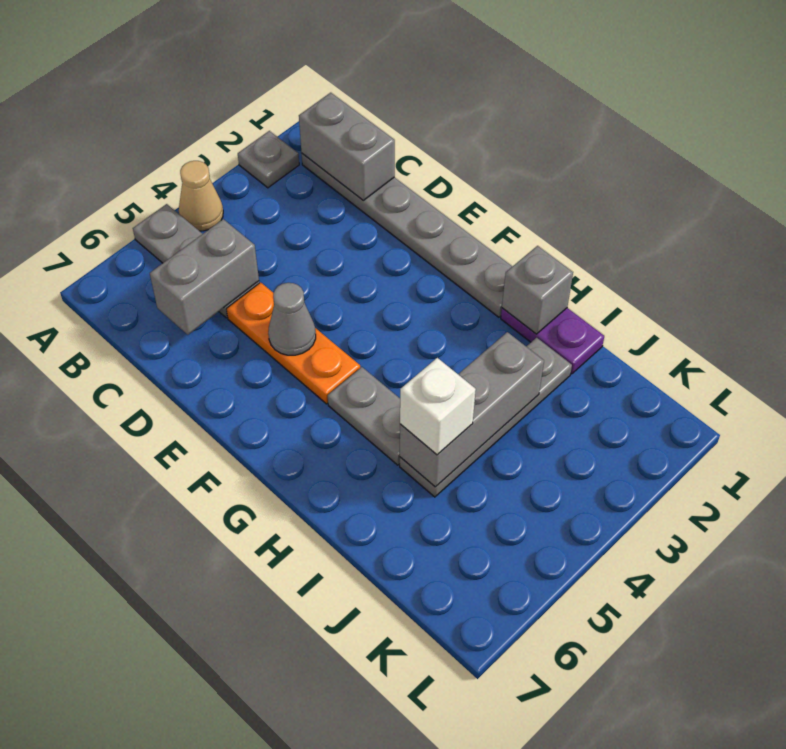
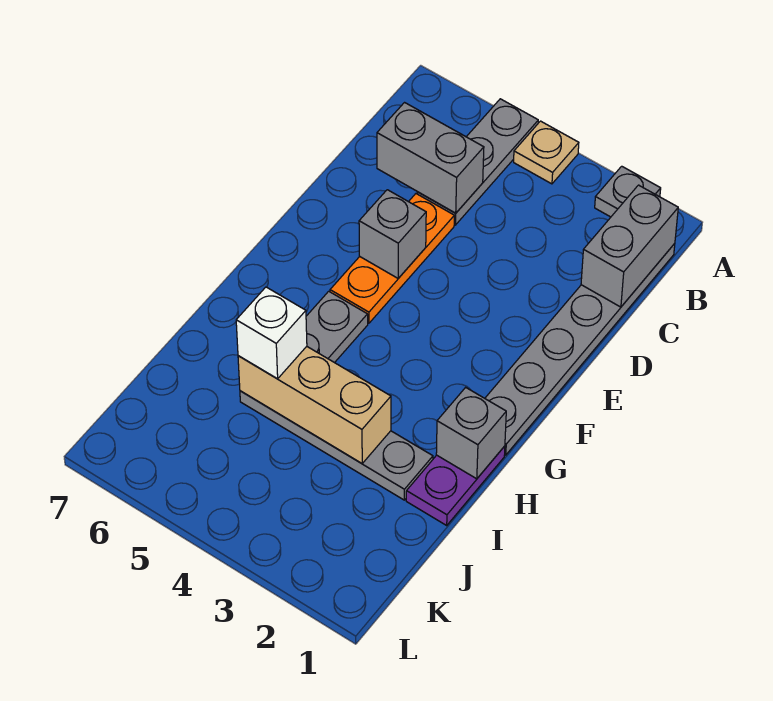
tan 1x1 cone [179,161,223,231] -> tan 1x1 plate [514,121,579,184]
grey 1x1 cone [268,283,316,355] -> grey 1x1 brick [359,190,426,278]
grey 1x3 brick [400,332,544,487] -> tan 1x3 brick [238,346,391,463]

